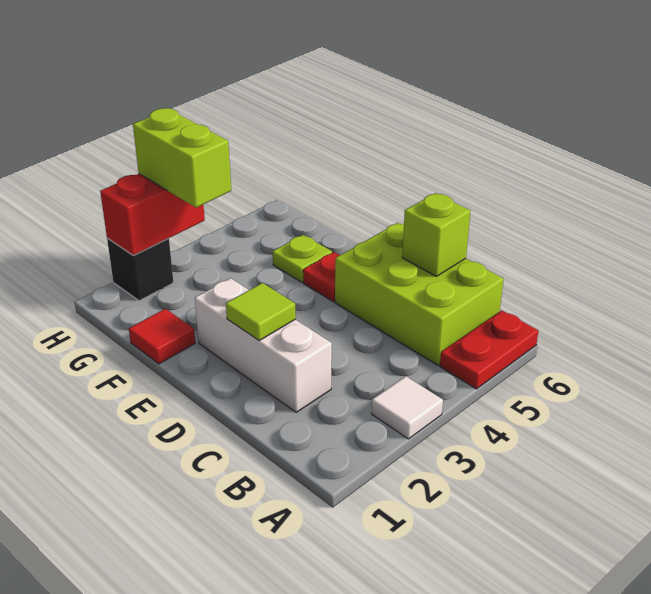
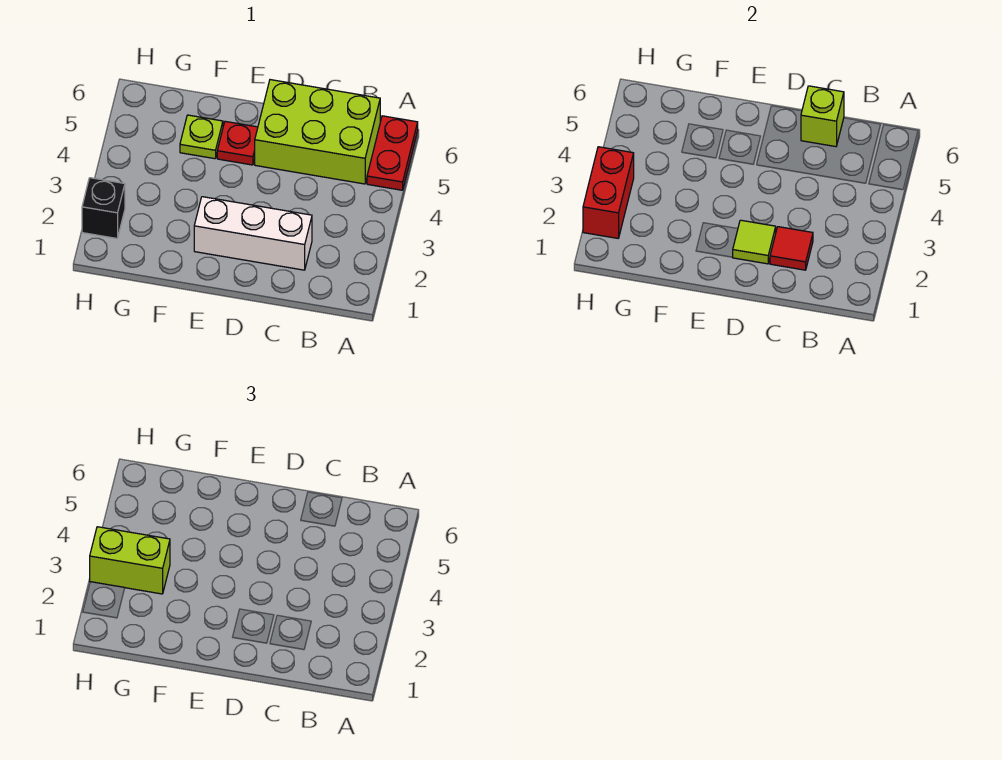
white 1x1 tile [372,376,443,439] -> none
red 1x1 tile [129,309,195,364] -> red 1x1 tile moved to [770,227,813,270]

